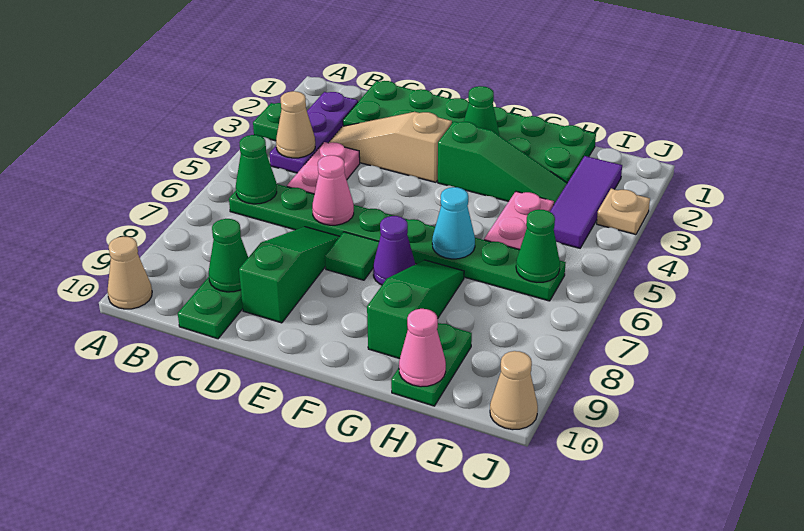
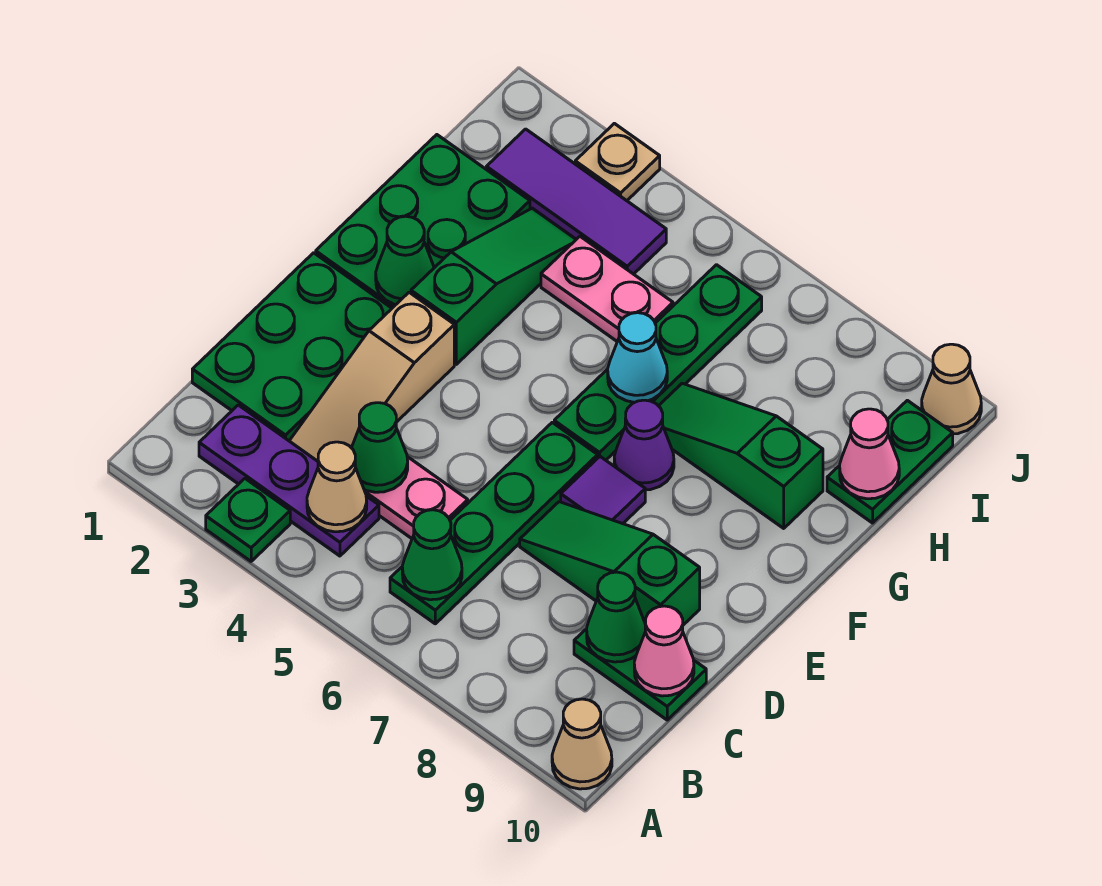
pink 1x1 cone [312,155,354,225] -> pink 1x1 cone moved to [634,606,694,696]
green 1x1 tile [325,232,379,280] -> purple 1x1 tile [561,457,645,524]
green 1x2 plate [391,323,472,406] -> green 1x2 plate turned to [827,400,953,523]
green 1x1 cone [516,210,560,282] -> green 1x1 cone moved to [352,403,408,492]

